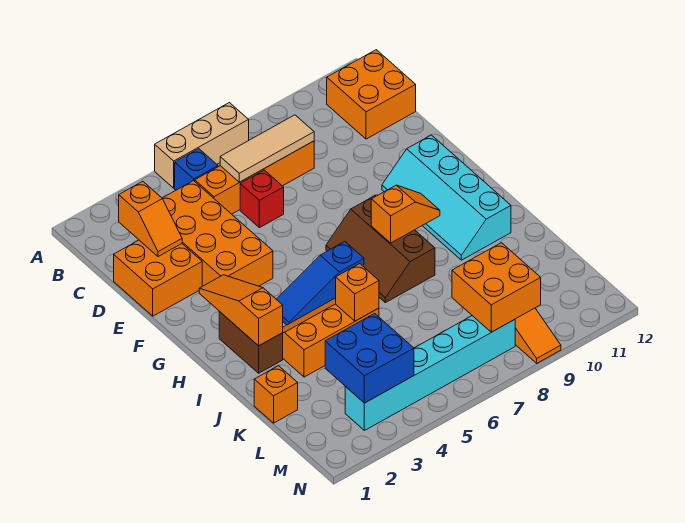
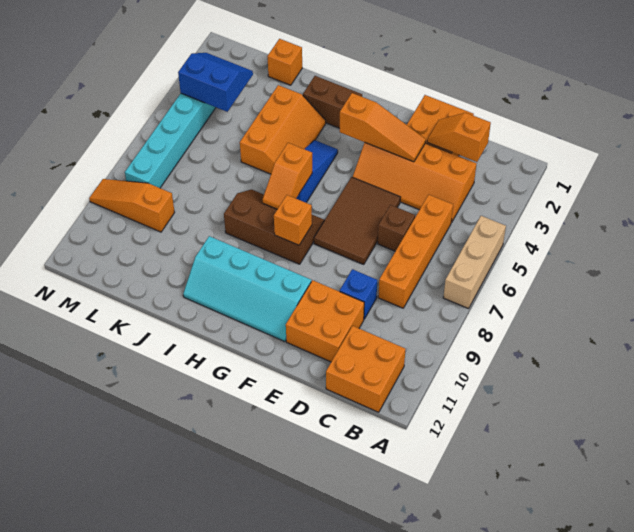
blue 1x1 brick [175,149,218,190] -> blue 1x1 brick moved to [340,269,377,319]
orange 2x4 brick [162,181,273,286] -> orange 2x4 slope [353,142,477,222]
tan 1x3 tile [220,115,314,182] -> none
red 1x1 brick [240,170,284,228] -> brown 1x1 brick [378,205,415,251]
none -> brown 2x3 tile [314,177,401,265]
cyan 2x4 slope [382,135,511,260] -> cyan 2x4 slope turned to [183,236,311,342]
orange 1x3 slope [199,275,283,346] -> orange 1x3 slope moved to [340,93,426,162]
orange 1x2 slope [371,185,440,243] -> orange 1x2 slope moved to [263,143,313,209]
orange 1x1 brick [336,264,379,321] -> orange 1x1 brick moved to [274,195,312,245]
blue 2x2 brick [325,313,414,403] -> blue 2x2 slope [178,53,253,112]
orange 2x2 brick [452,243,541,332] -> orange 2x2 brick moved to [286,280,364,362]

